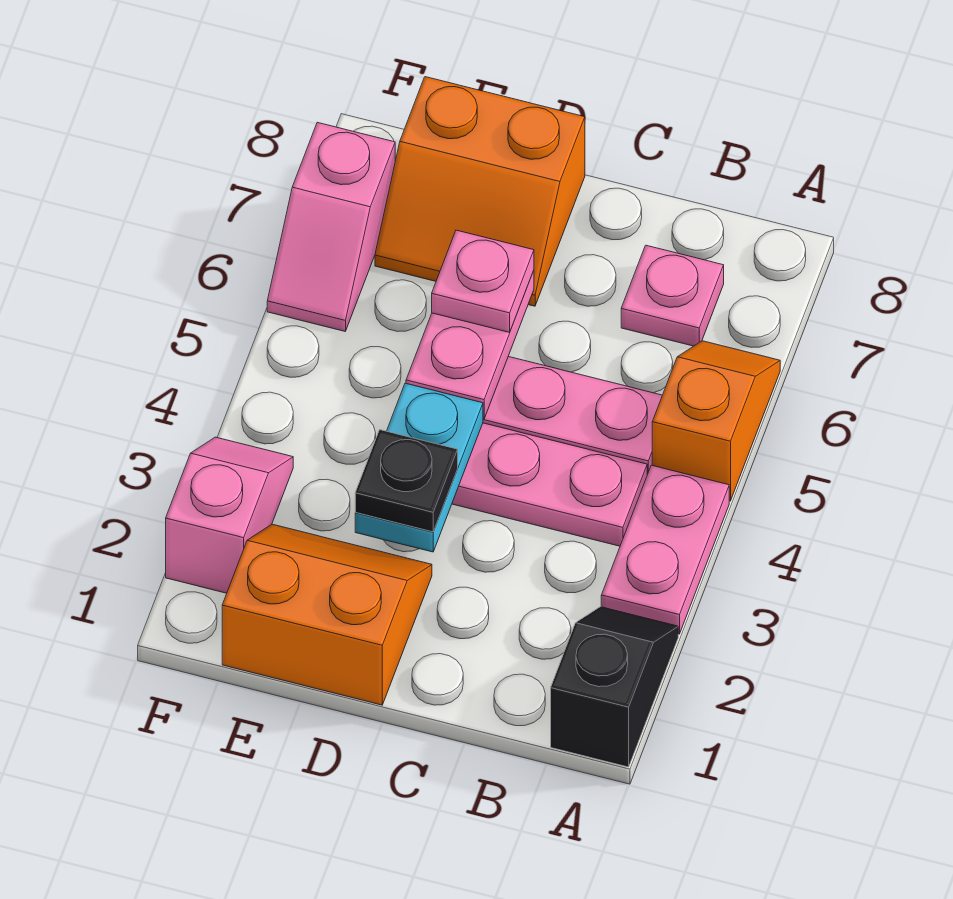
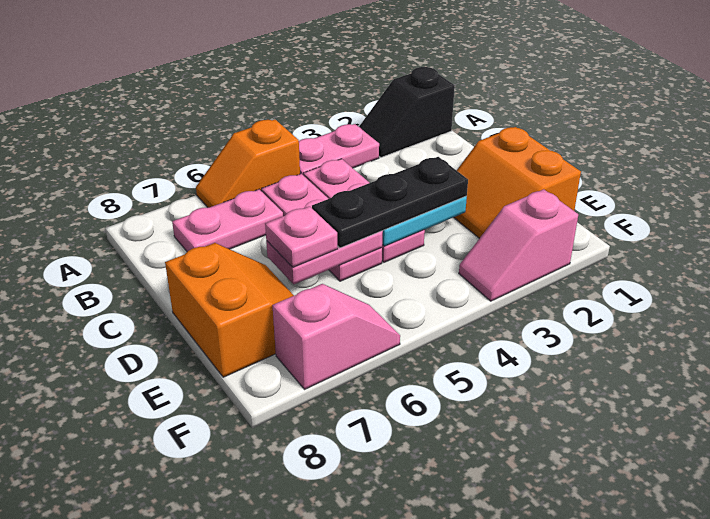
pink 1x1 plate [621,245,724,346] -> pink 1x2 plate [172,189,283,252]
black 1x1 plate [355,430,458,532] -> black 1x3 plate [312,157,468,248]

